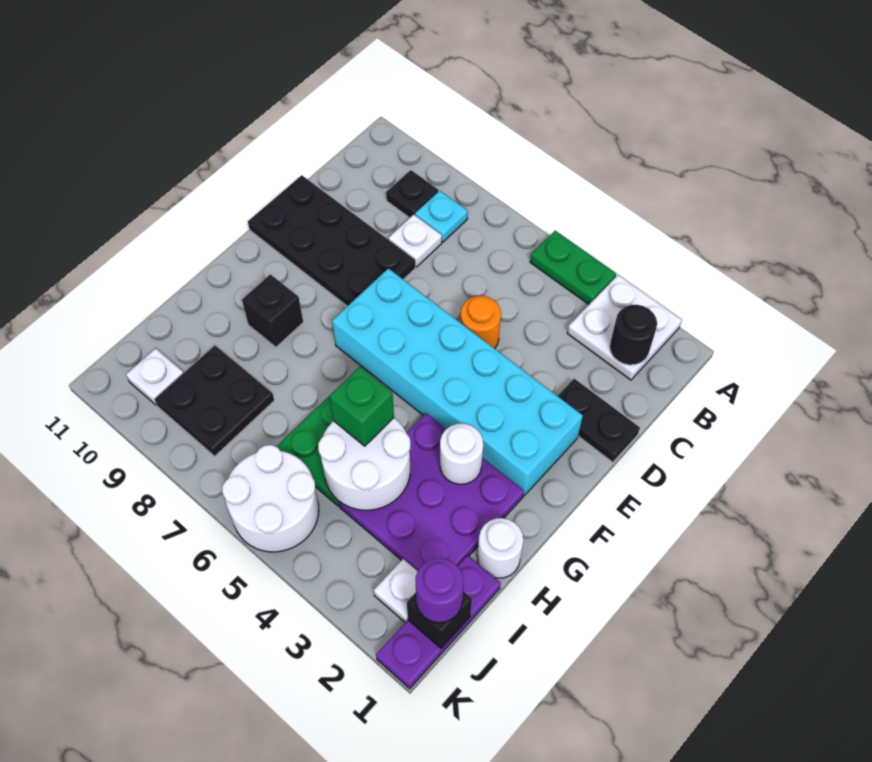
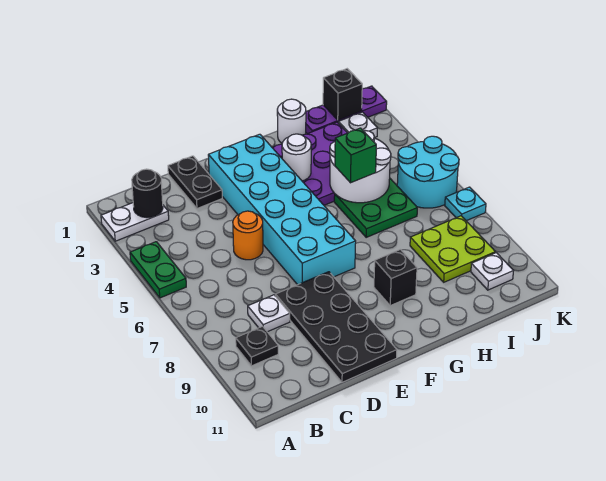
white 2x2 plate [567,275,682,380] -> white 1x2 plate [101,203,169,241]
cyan 1x1 plate [415,191,468,242] -> cyan 1x1 plate moved to [445,187,486,221]
black 2x2 plate [155,345,274,456] -> lime 2x2 plate [410,216,495,282]
purple 1x1 round brick [415,558,464,623] -> none
white 2x2 round brick [222,445,319,552] -> cyan 2x2 round brick [397,136,459,208]

